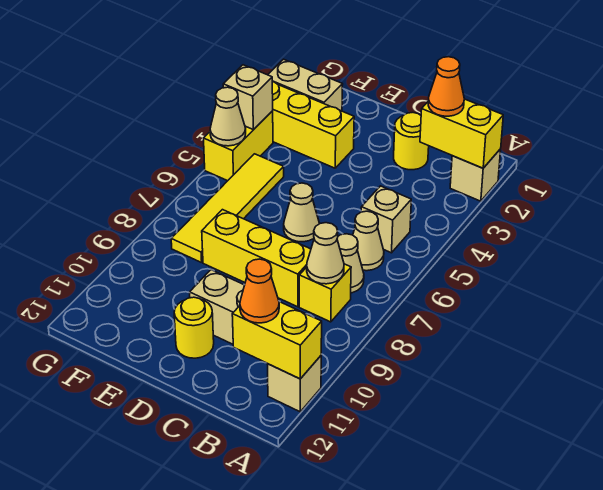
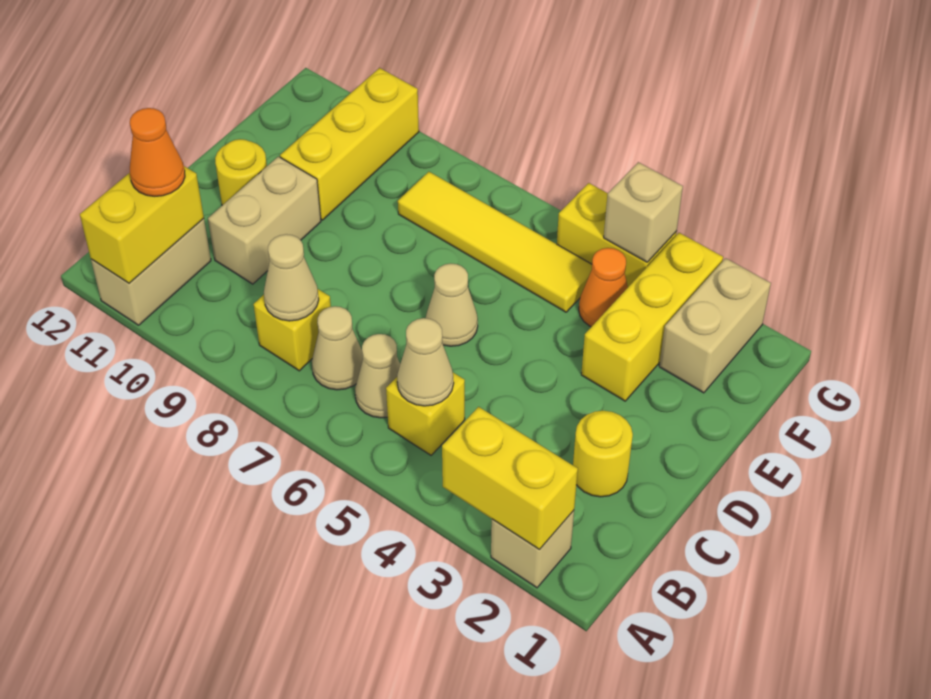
yellow 1x2 brick [420,99,503,168] -> yellow 1x2 brick turned to [442,407,578,549]
tan 1x1 brick [268,356,321,412] -> tan 1x2 brick [91,219,211,325]
orange 1x1 cone [428,57,464,116] -> orange 1x1 cone moved to [579,248,628,327]
tan 1x1 brick [361,186,411,253] -> yellow 1x1 brick [386,373,465,455]
yellow 1x3 brick [202,210,311,307] -> yellow 1x3 brick moved to [280,68,419,220]
tan 1x1 cone [210,87,246,146] -> tan 1x1 cone moved to [397,318,454,406]

